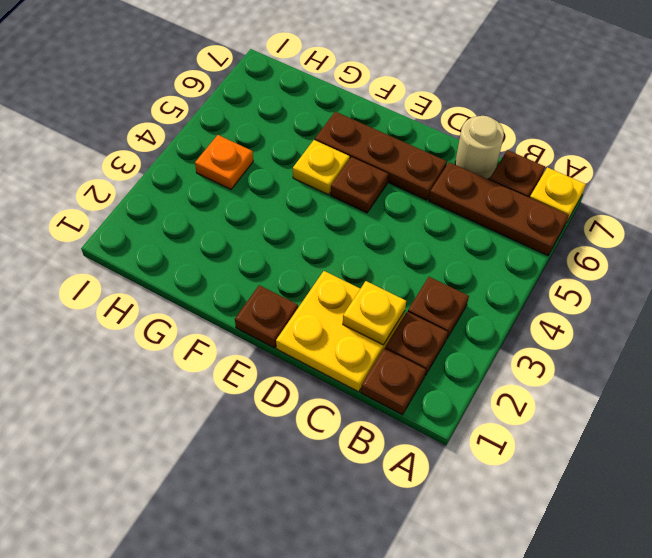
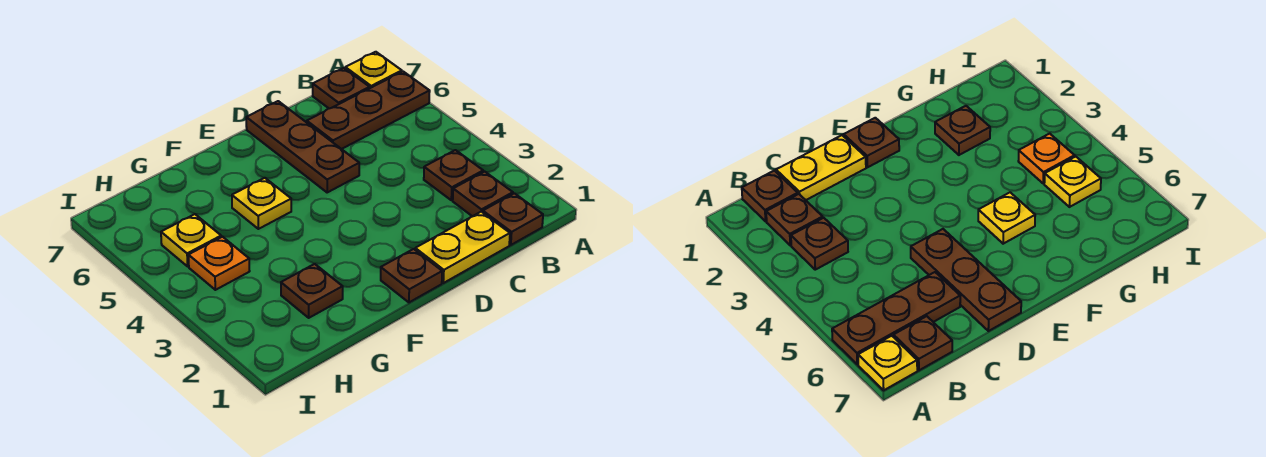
yellow 2x2 plate [276,271,405,392] -> yellow 1x2 plate [415,212,510,283]
yellow 1x1 plate [343,281,406,345] -> yellow 1x1 plate moved to [161,214,221,266]
tan 1x1 round brick [455,116,504,179] -> none
brown 1x3 plate [315,112,447,200] -> brown 1x3 plate turned to [246,101,359,193]
brown 1x1 plate [331,157,388,213] -> brown 1x1 plate moved to [281,264,343,318]

